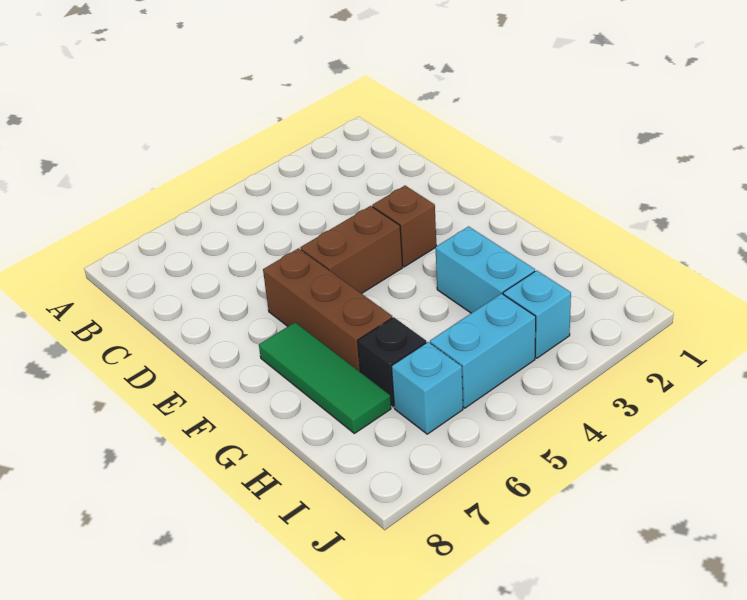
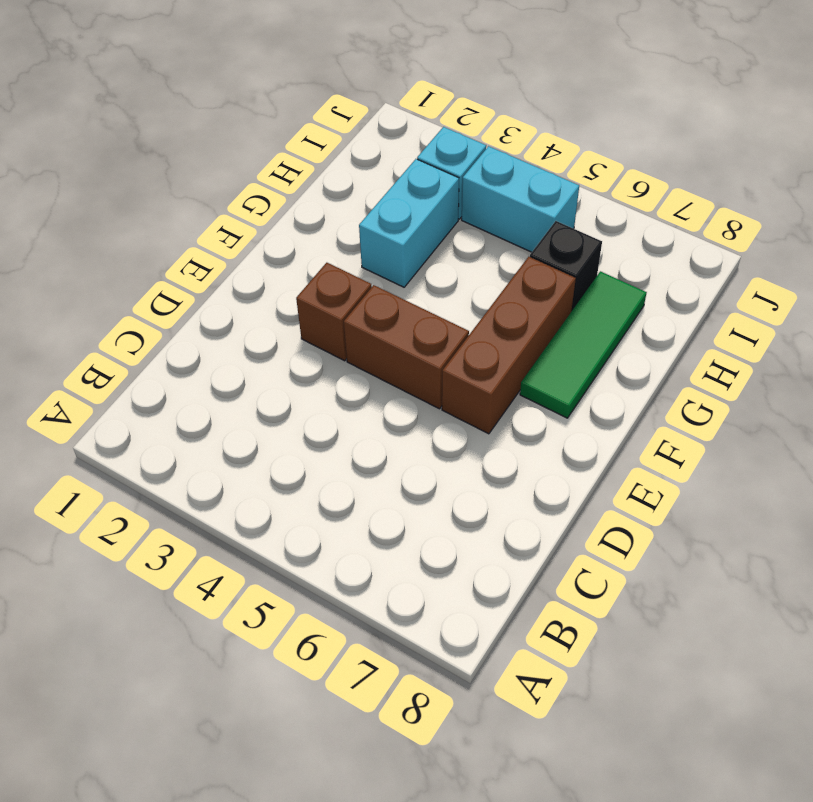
cyan 1x1 brick [392,342,463,434] -> none

